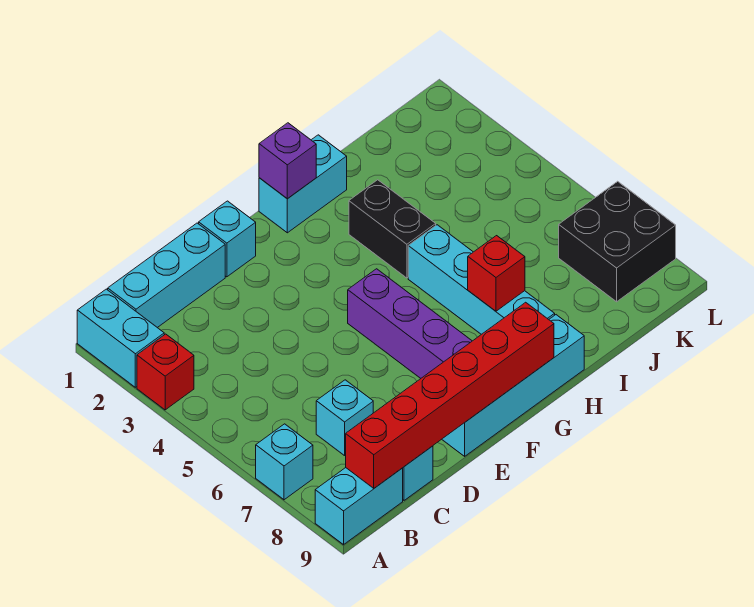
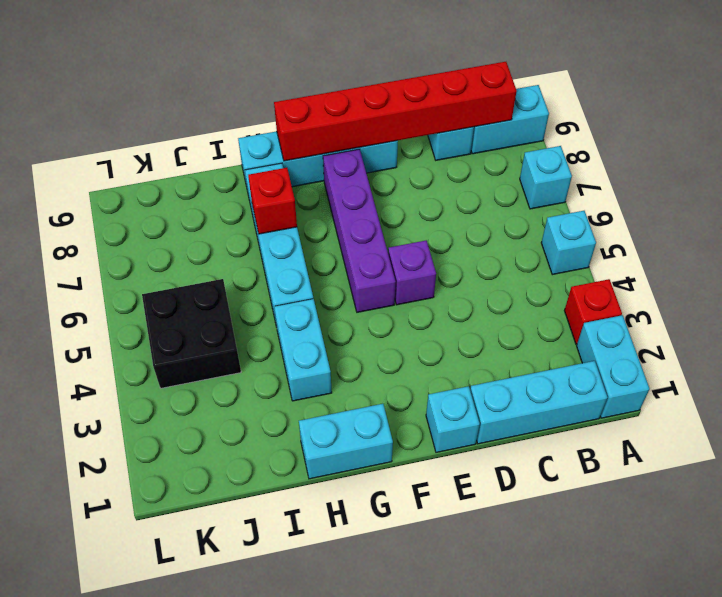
cyan 1x1 brick [316,380,373,456] -> cyan 1x1 brick moved to [541,211,596,275]
purple 1x1 brick [259,123,316,199] -> purple 1x1 brick moved to [388,240,436,305]
black 1x2 brick [349,180,436,278] -> cyan 1x2 brick [274,299,332,401]
black 2x2 brick [559,181,676,302] -> black 2x2 brick moved to [142,279,241,388]

